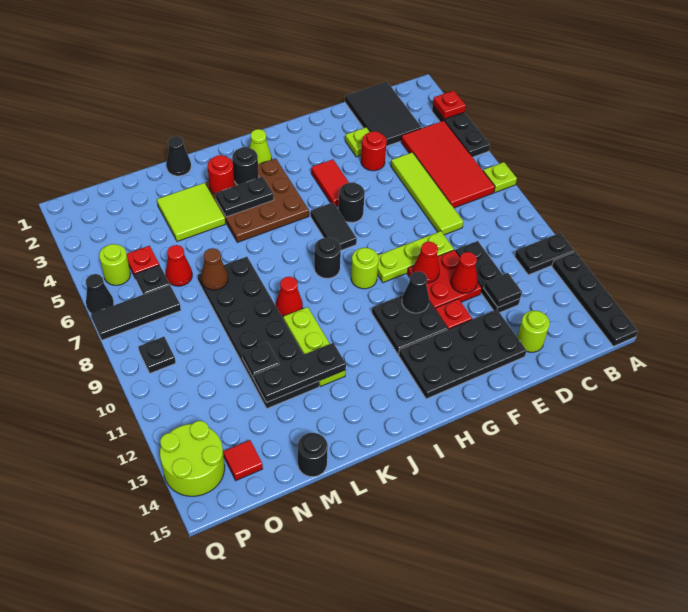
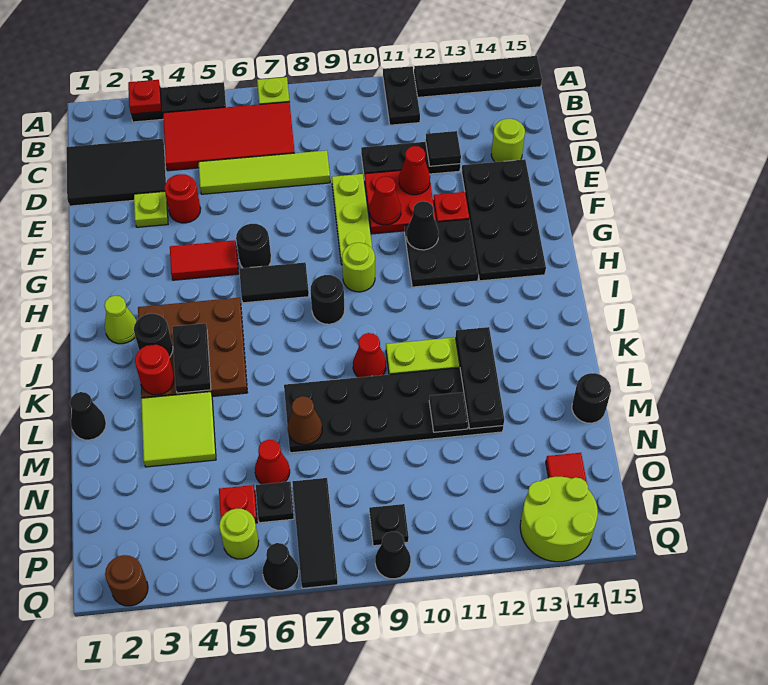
none -> brown 1x1 round brick [105,555,148,606]
none -> black 1x1 cone [375,531,411,579]

